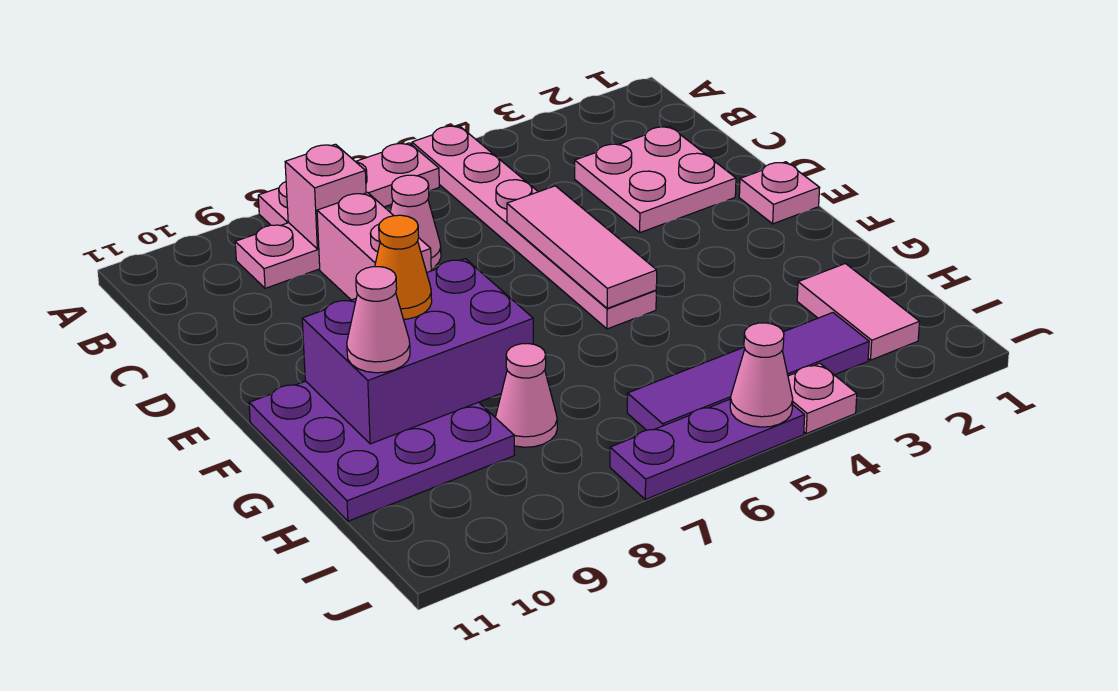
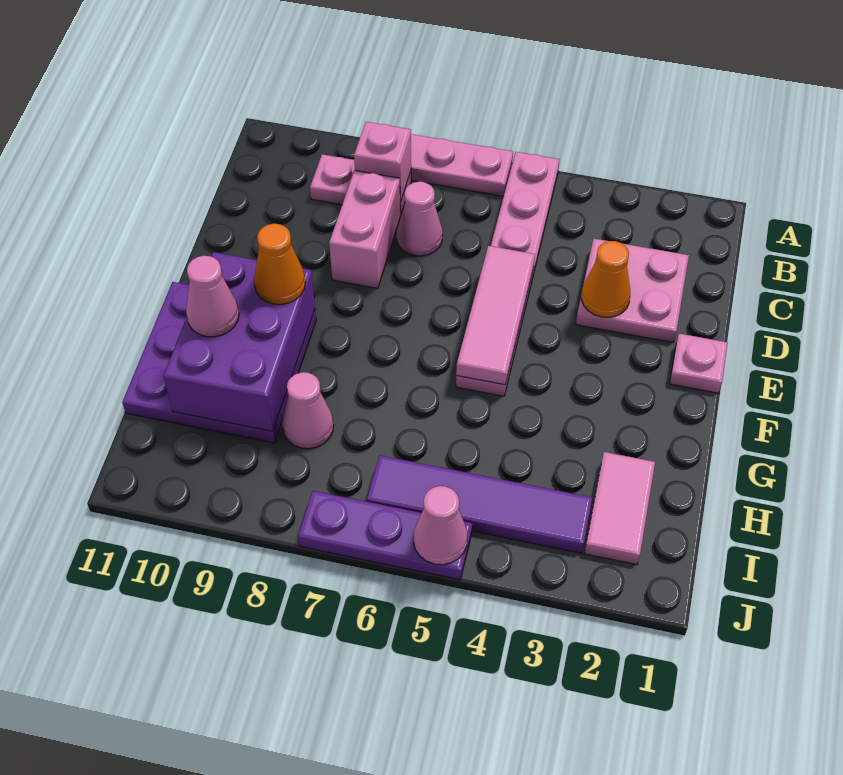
none -> orange 1x1 cone [581,241,630,317]
purple 2x3 brick [302,259,533,444] -> purple 2x3 brick turned to [163,252,315,432]
pink 1x1 plate [788,363,857,434] -> none

